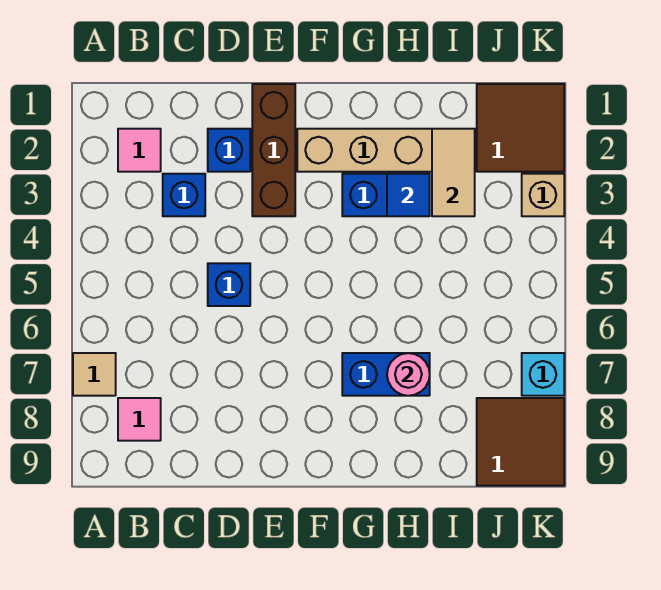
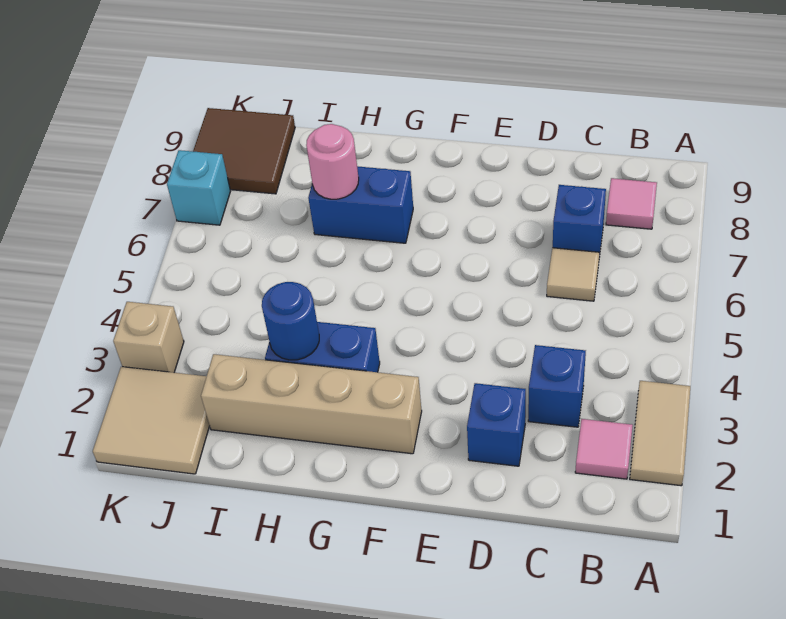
tan 1x1 tile [73,353,116,396] -> tan 1x1 tile moved to [547,248,599,301]
blue 1x1 brick [208,263,250,306] -> blue 1x1 brick moved to [553,185,606,257]
brown 1x3 brick [252,84,295,216] -> none
blue 1x1 tile [387,174,430,216] -> blue 1x1 round brick [262,282,319,360]
tan 1x2 tile [432,129,475,216] -> tan 1x2 tile moved to [630,381,690,486]
brown 2x2 tile [477,84,564,172] -> tan 2x2 tile [93,367,210,474]

